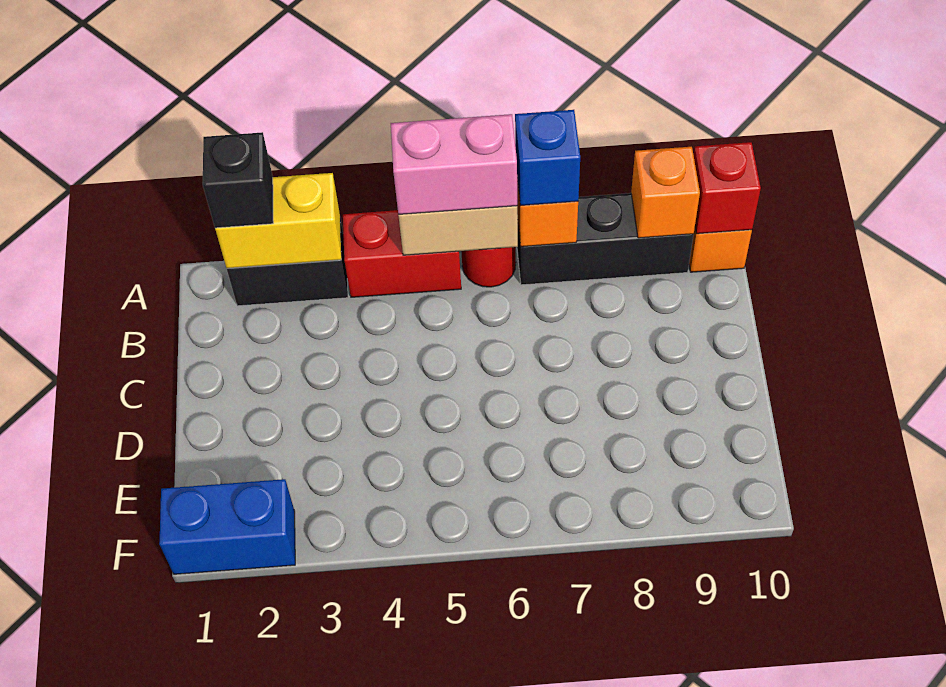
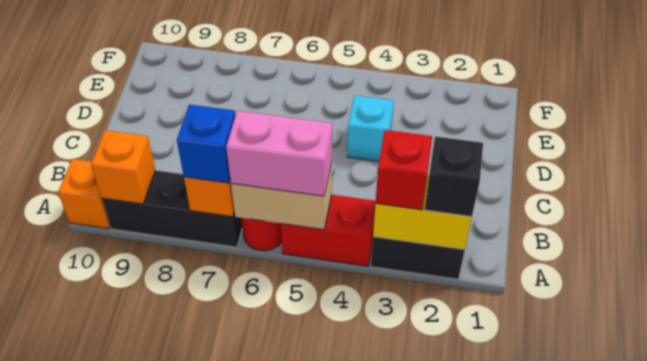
red 1x1 brick [694,142,761,234] -> red 1x1 brick moved to [376,130,432,210]
none -> cyan 1x1 brick [347,95,394,161]
blue 1x2 brick [159,479,295,574] -> none

